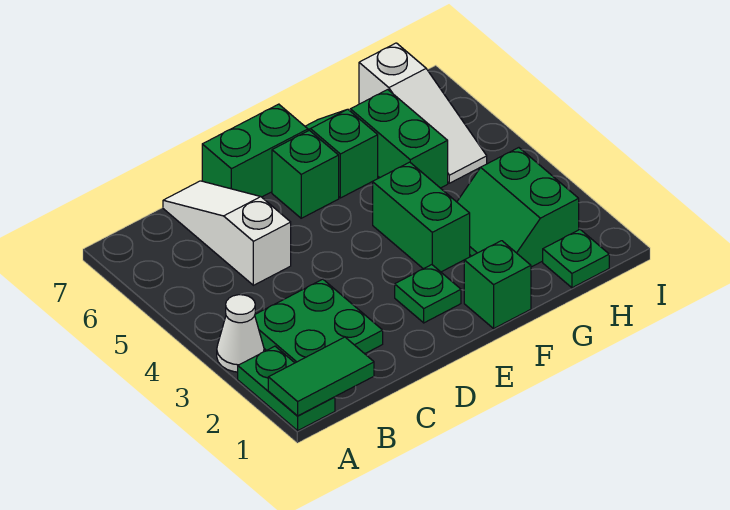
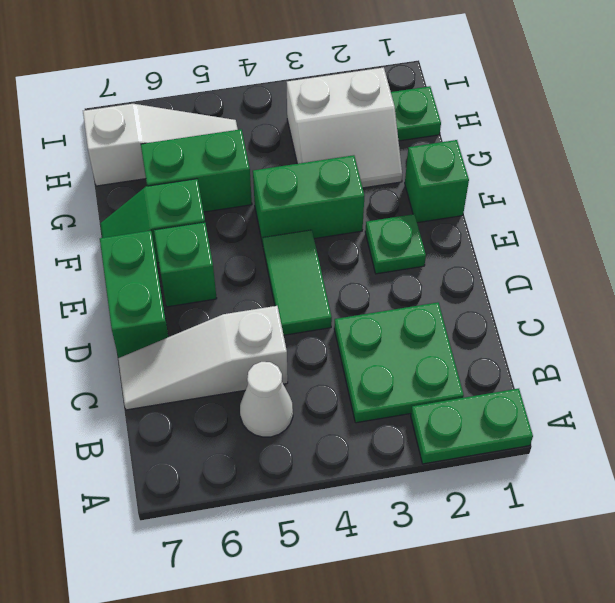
green 1x2 tile [268,337,374,416] -> green 1x2 tile moved to [263,230,332,335]
white 1x1 cone [217,295,264,372] -> white 1x1 cone moved to [240,362,293,437]
green 2x2 slope [457,148,579,267] -> white 2x2 slope [287,67,402,188]

